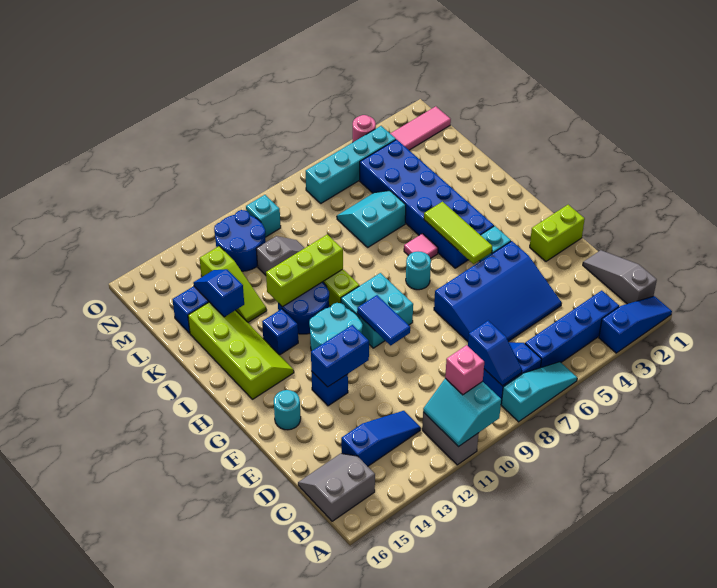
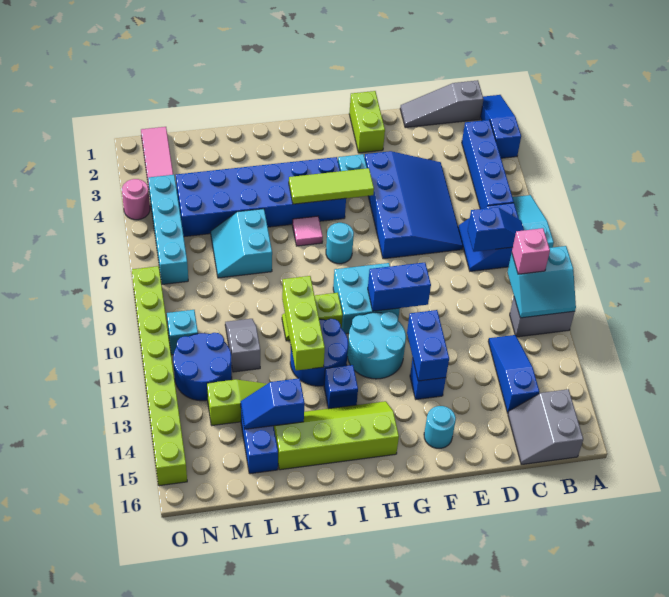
blue 1x2 tile [357,295,410,345] -> blue 1x2 brick [368,263,431,311]
none -> lime 1x8 brick [132,266,187,486]

